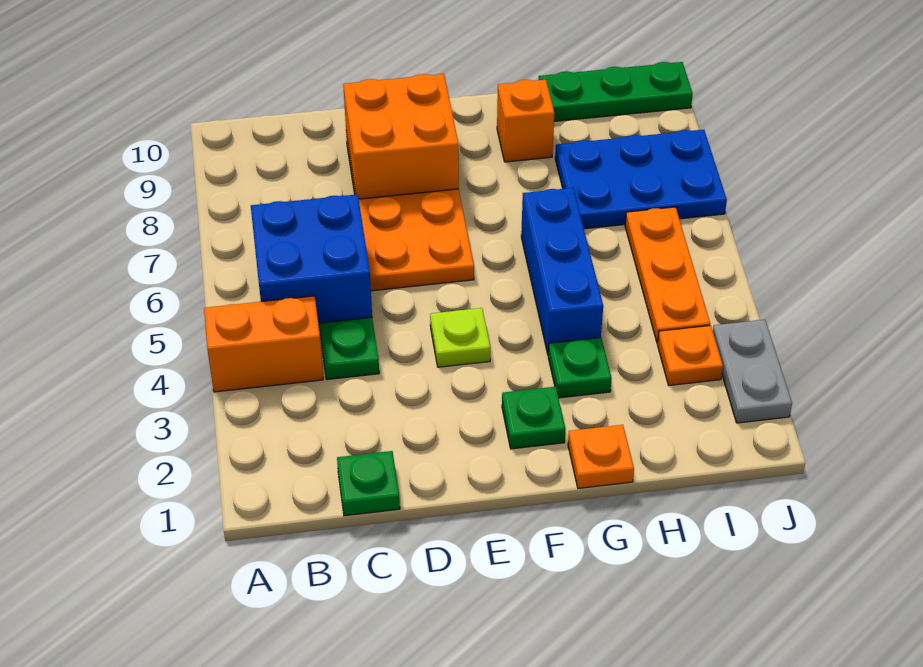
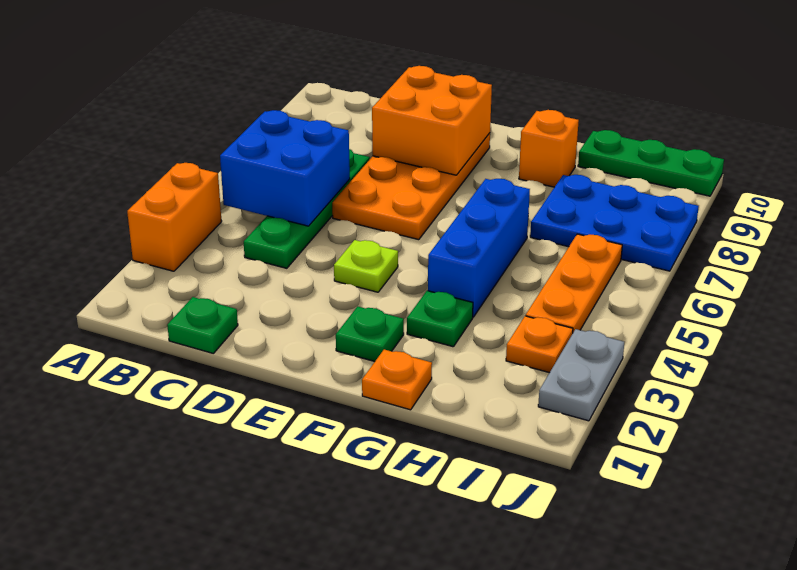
orange 1x2 brick [204,296,323,392] -> orange 1x2 brick turned to [127,163,222,271]

